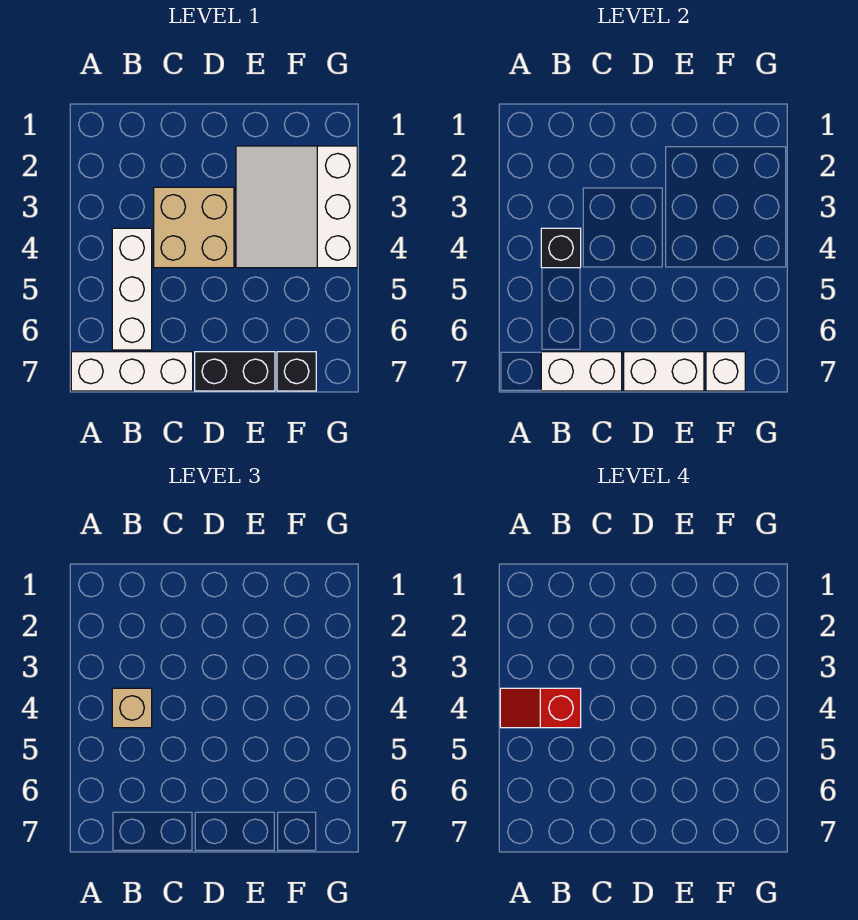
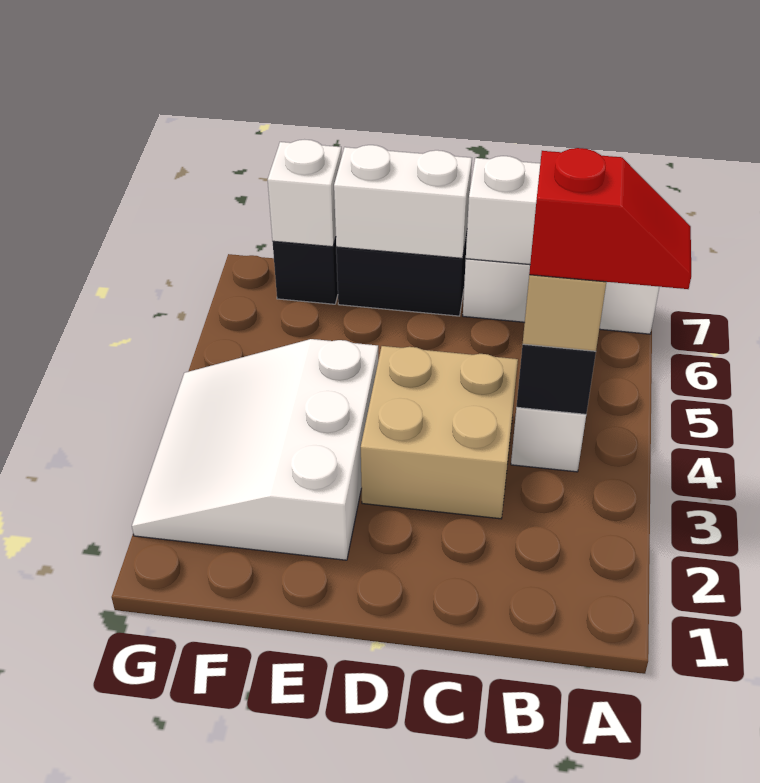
white 3x3 slope [236,146,357,268] -> white 3x3 slope turned to [132,339,378,560]

